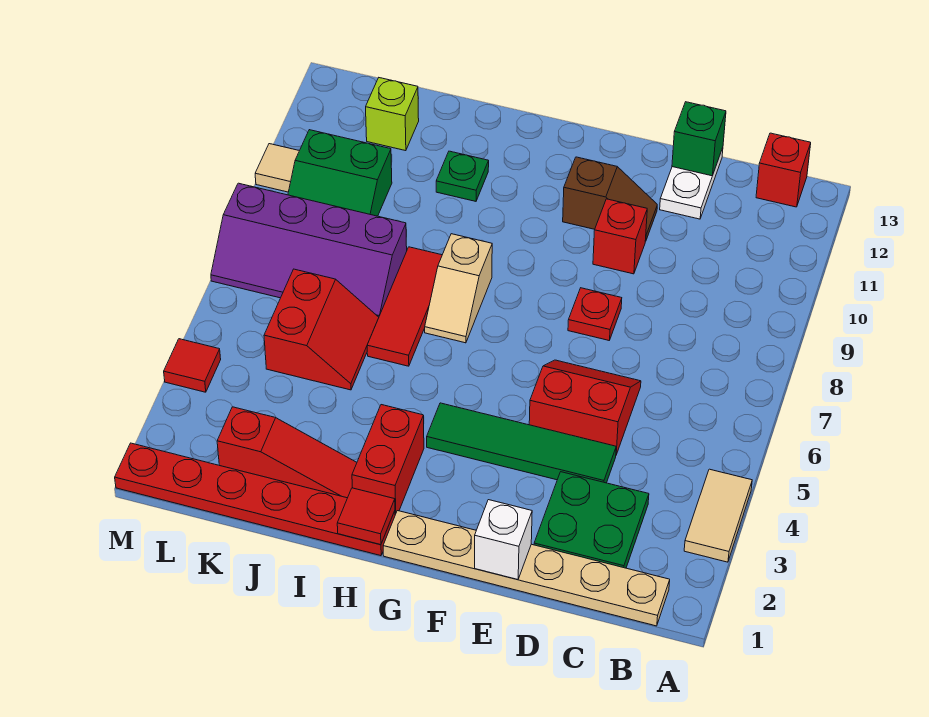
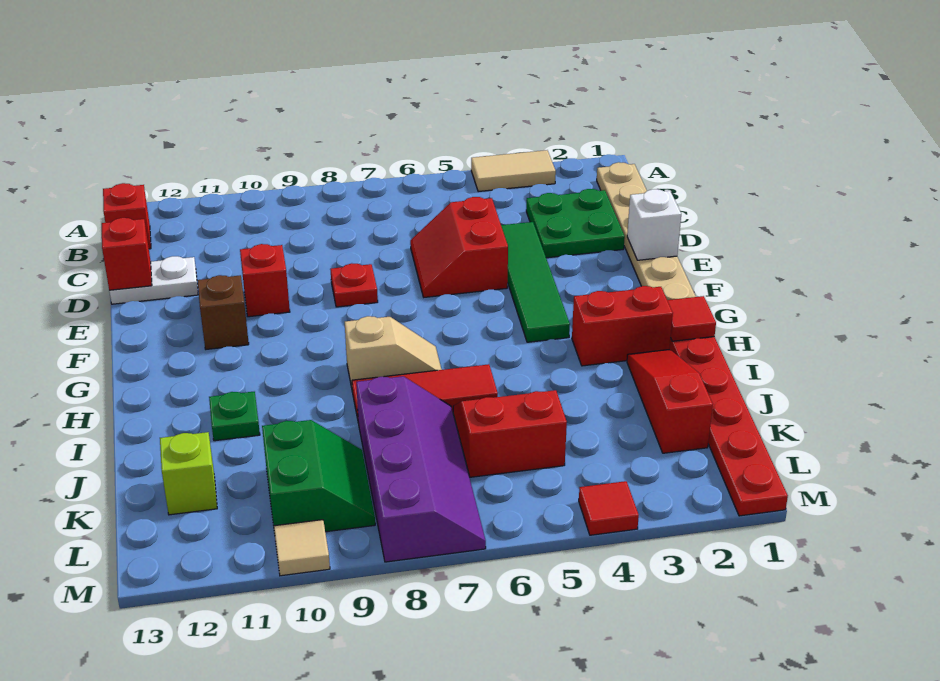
green 1x1 brick [672,102,726,176] -> red 1x1 brick [102,218,152,290]

